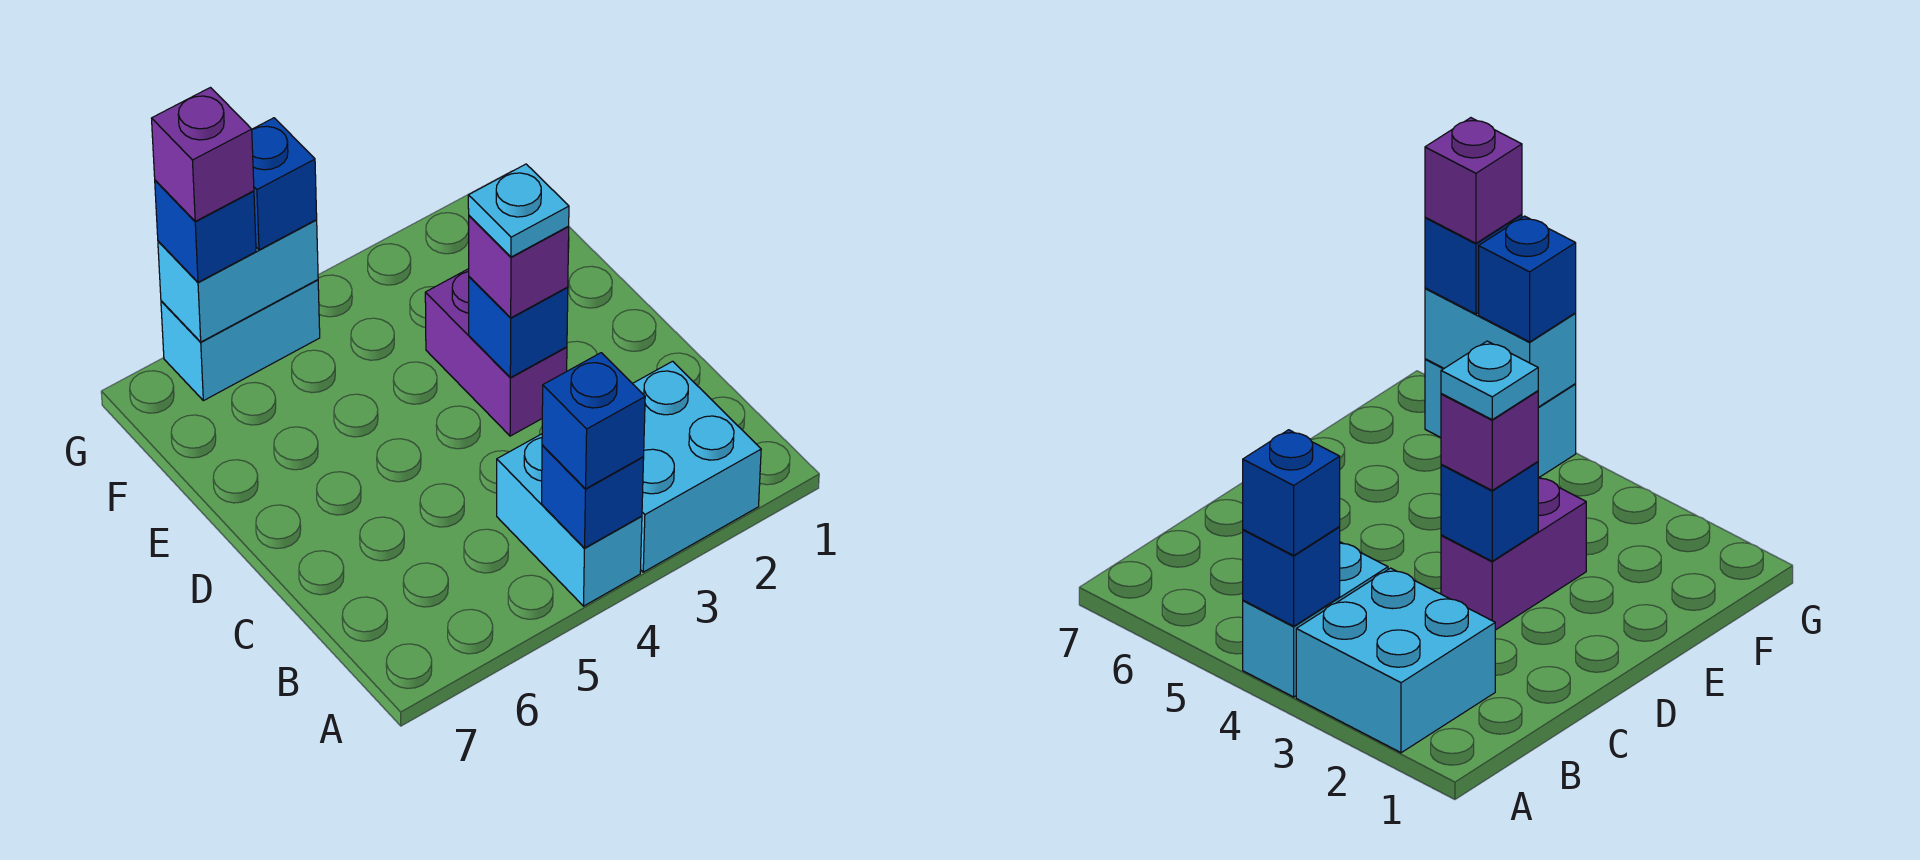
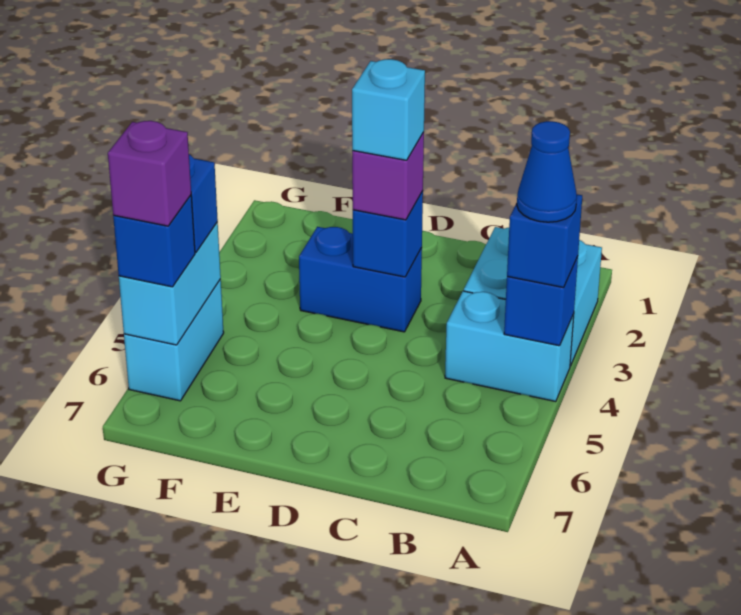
none -> blue 1x1 cone [517,121,577,222]
purple 1x2 brick [425,269,567,436] -> blue 1x2 brick [299,227,422,332]
cyan 1x1 plate [468,164,569,257] -> cyan 1x1 brick [352,59,425,160]

